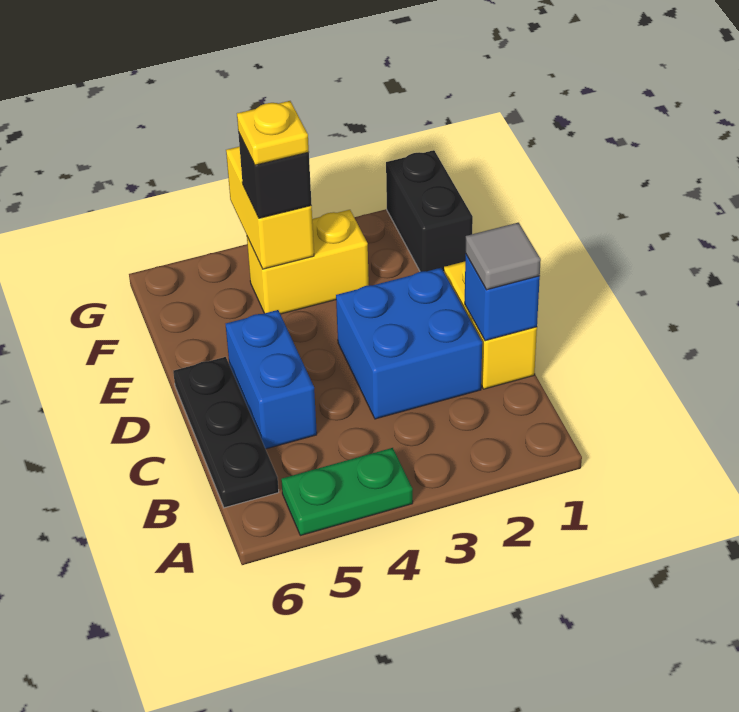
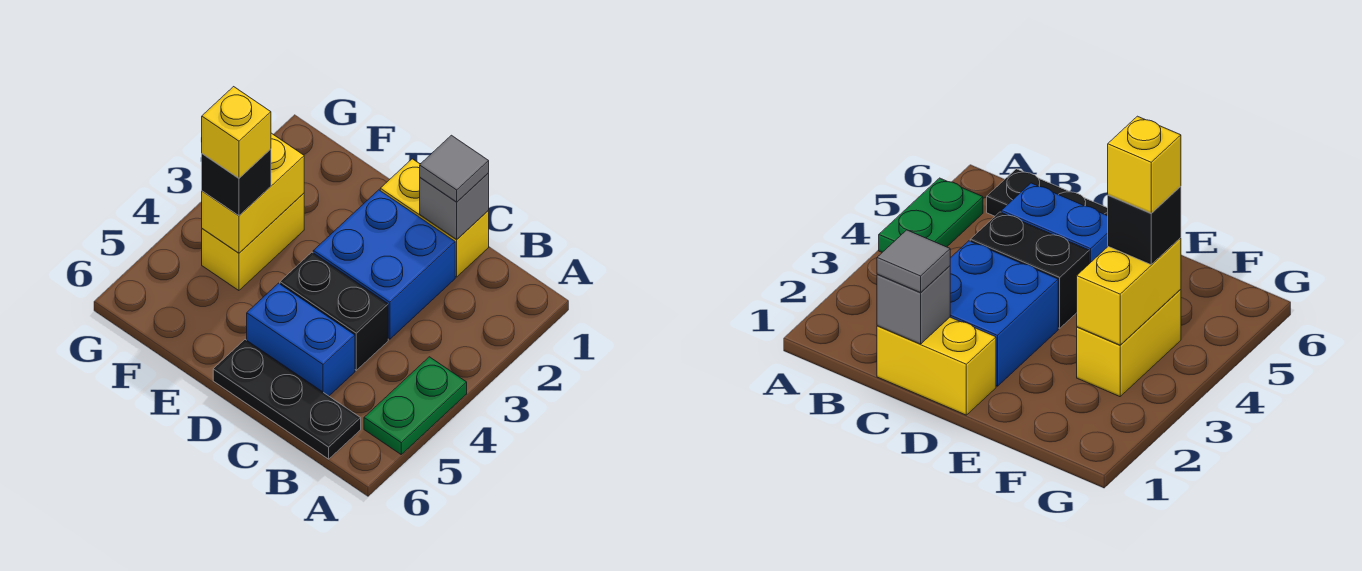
blue 1x1 brick [465,254,540,341] -> grey 1x1 brick [420,173,489,240]
black 1x2 brick [386,150,473,272] -> black 1x2 brick moved to [280,252,388,370]
yellow 1x2 brick [226,147,314,269] -> yellow 1x2 brick turned to [202,133,304,253]
yellow 1x1 plate [237,101,309,165] -> yellow 1x1 brick [202,87,271,178]

